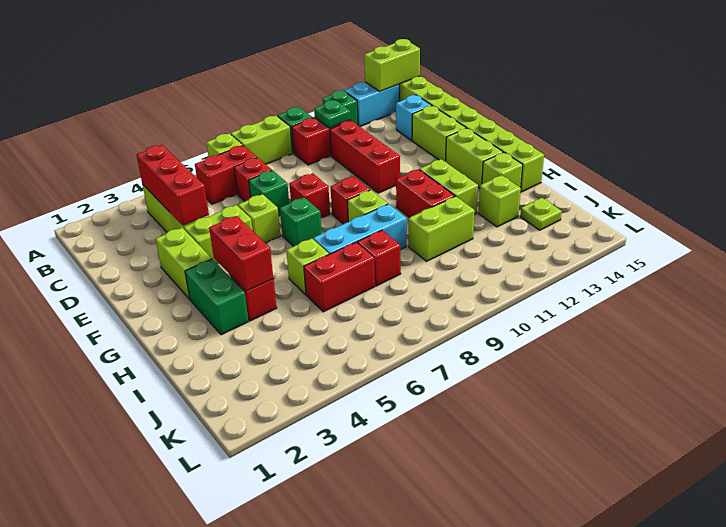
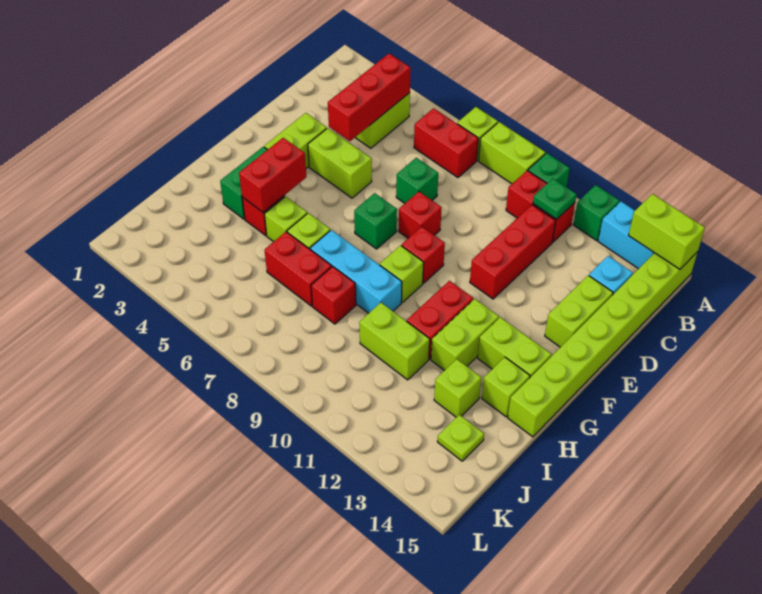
red 1x1 brick [234,158,272,201] -> none
lime 1x1 brick [238,194,280,243] -> lime 1x1 brick moved to [264,196,307,242]
lime 1x2 brick [446,128,503,188] -> lime 1x2 brick turned to [478,317,551,377]

